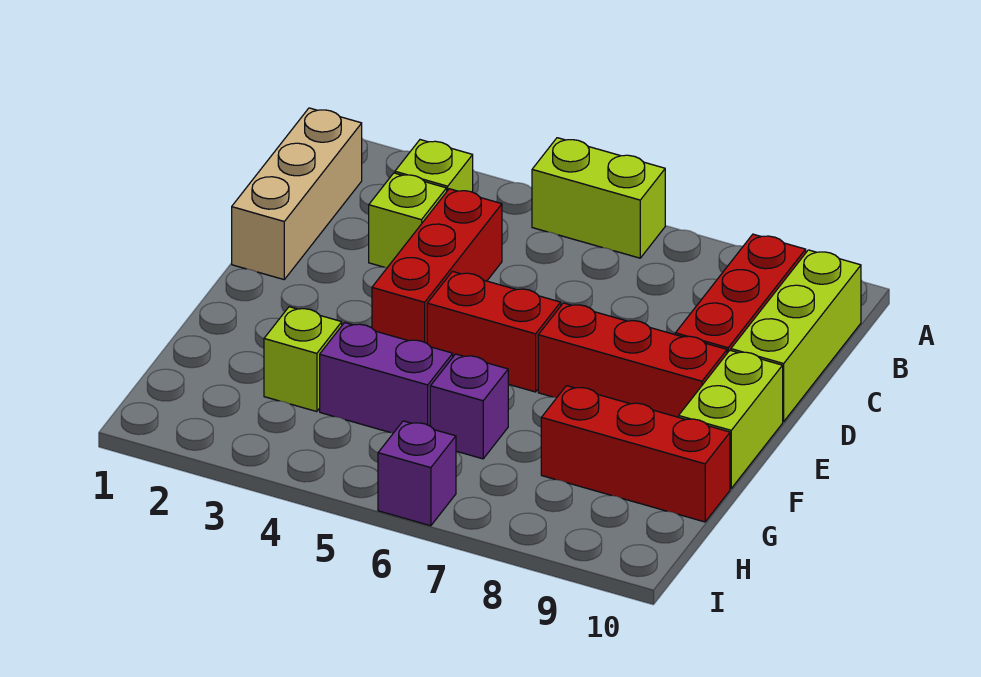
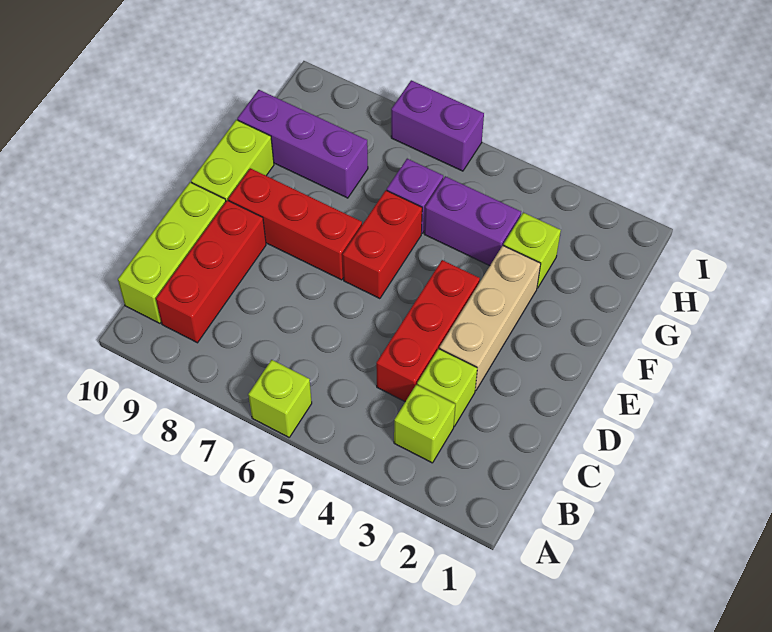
lime 1x2 brick [532,138,665,258] -> lime 1x1 brick [248,360,312,437]
tan 1x3 brick [232,108,362,279] -> tan 1x3 brick moved to [439,245,541,391]
red 1x2 brick [427,271,561,392] -> red 1x2 brick turned to [343,190,422,299]
red 1x3 brick [541,386,730,522] -> purple 1x3 brick [237,90,368,198]
purple 1x1 brick [378,421,456,526] -> purple 1x2 brick [391,80,484,171]

